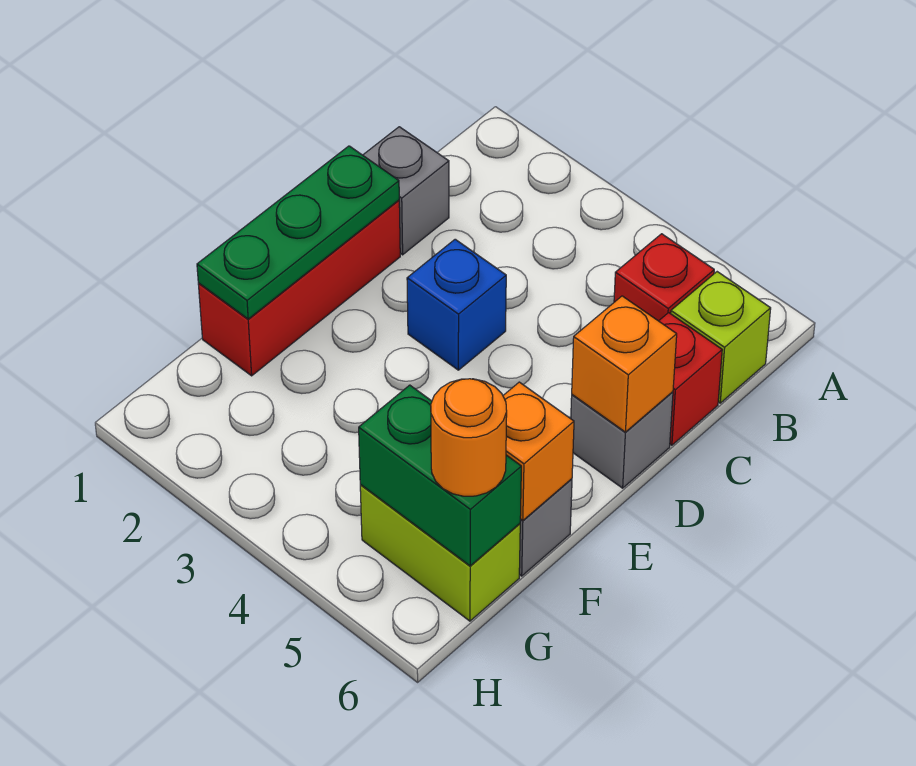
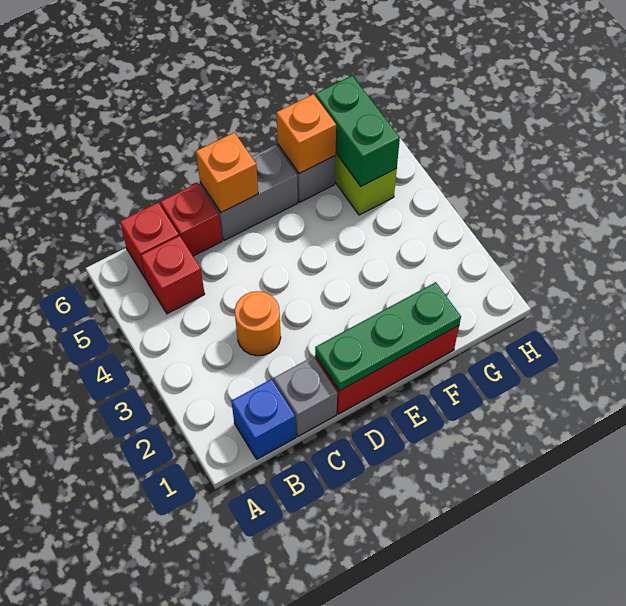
lime 1x1 brick [671,272,771,403] -> red 1x1 brick [120,203,179,279]
blue 1x1 brick [407,239,506,370] -> blue 1x1 brick moved to [231,379,296,459]
grey 1x1 brick [571,392,673,488] -> grey 1x2 brick [200,145,298,240]
orange 1x1 round brick [431,379,507,496] -> orange 1x1 round brick moved to [235,291,281,356]

